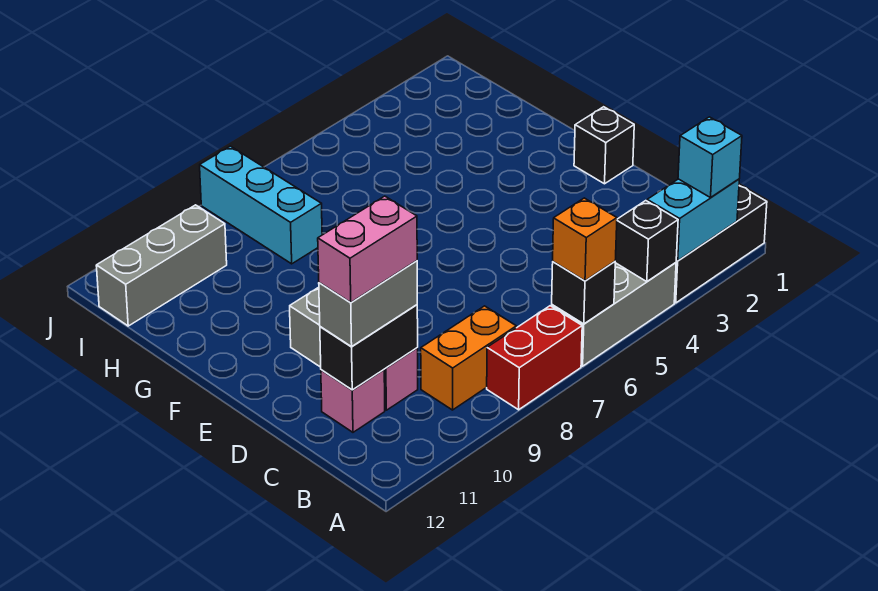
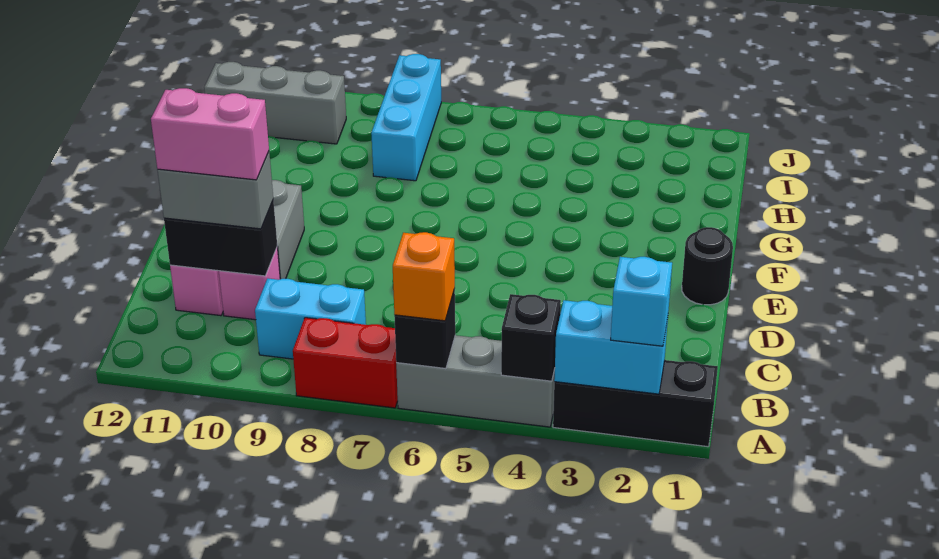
orange 1x2 brick [421,306,516,410] -> cyan 1x2 brick [255,278,366,359]
black 1x1 brick [574,107,634,184] -> black 1x1 round brick [682,227,733,305]

